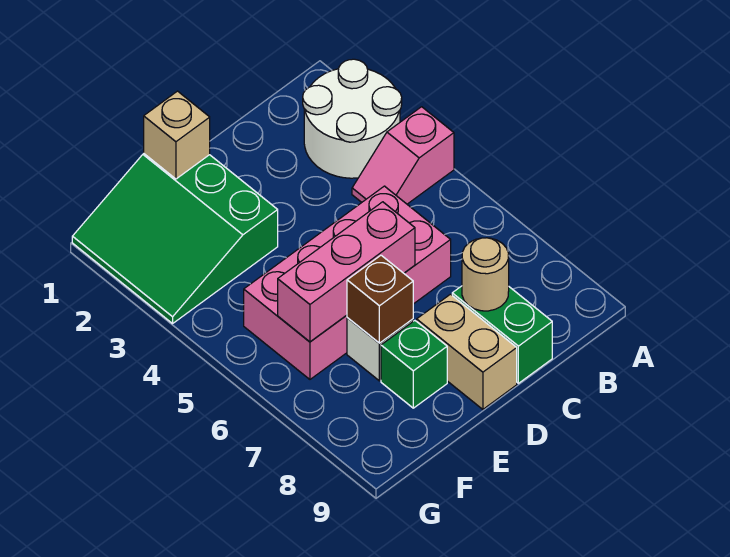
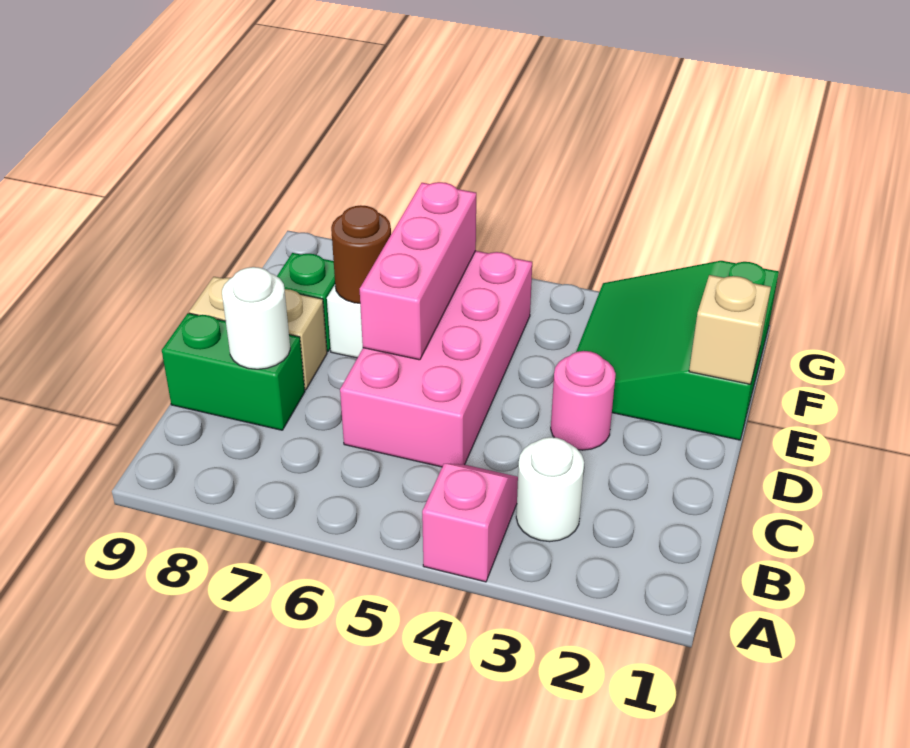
white 2x2 round brick [303,59,402,178] -> white 1x1 round brick [516,437,584,542]
tan 1x1 round brick [462,238,509,311] -> white 1x1 round brick [222,267,290,369]
none -> pink 1x1 round brick [551,351,616,450]
green 3x3 slope [72,154,278,323] -> green 3x3 slope turned to [576,261,779,440]
brown 1x1 brick [347,255,413,343] -> brown 1x1 round brick [331,205,391,303]

